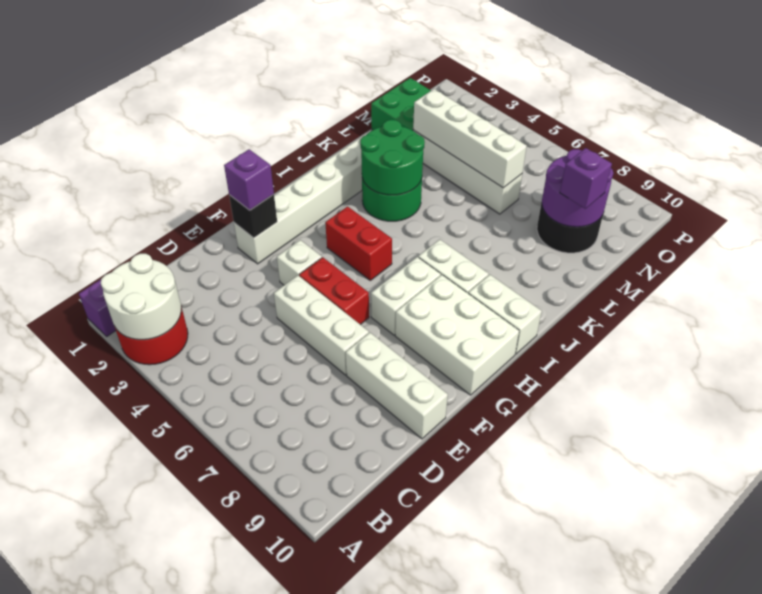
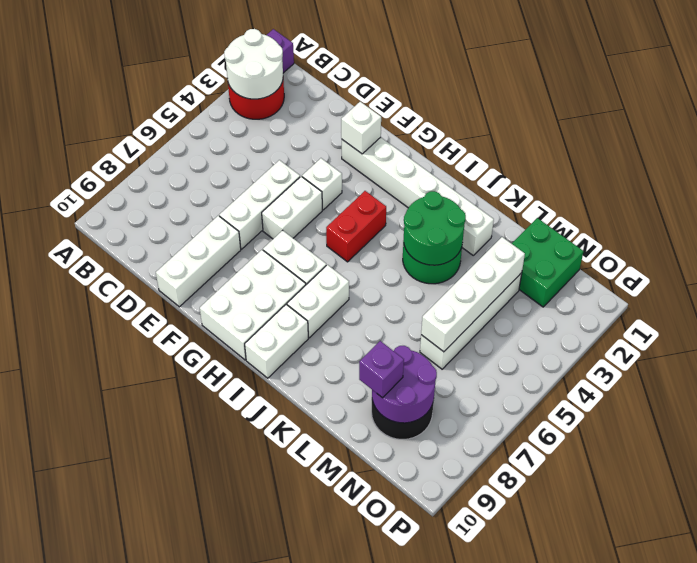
black 1x1 brick [229,195,277,238] -> white 1x1 brick [341,102,381,154]
purple 1x1 brick [224,149,274,210] -> none
red 1x2 brick [299,257,369,325] -> white 1x2 brick [262,176,322,239]

